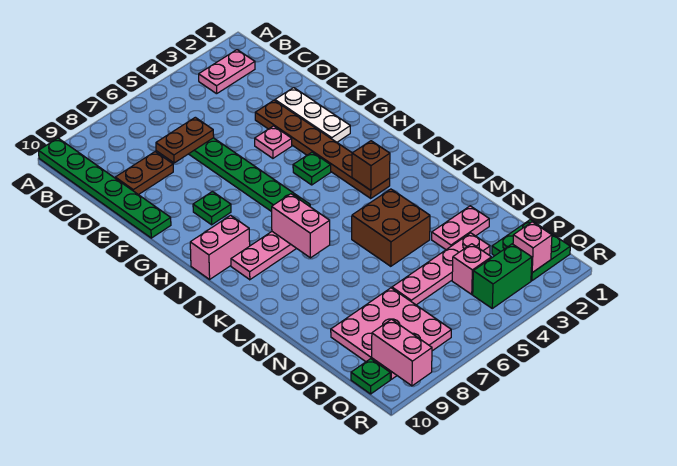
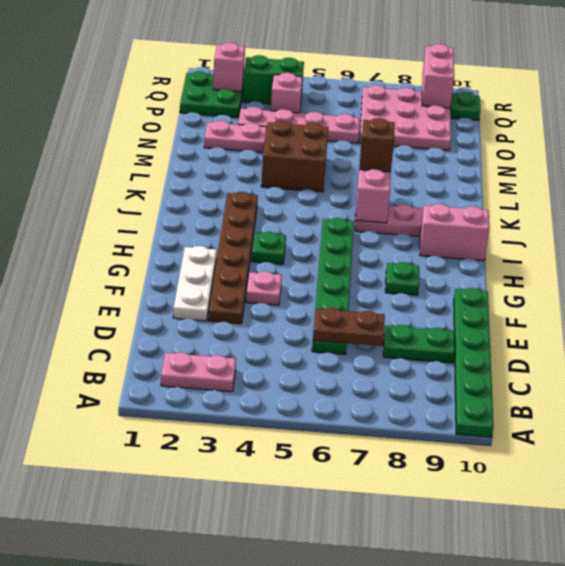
brown 1x2 plate [115,152,173,195] -> green 1x2 plate [383,325,455,363]
brown 1x1 brick [352,141,390,190] -> brown 1x1 brick moved to [360,118,395,172]

